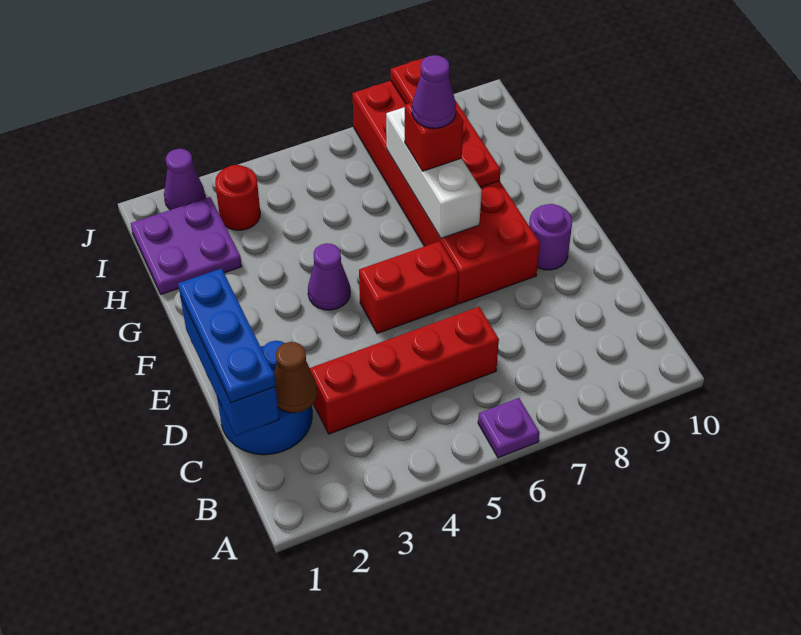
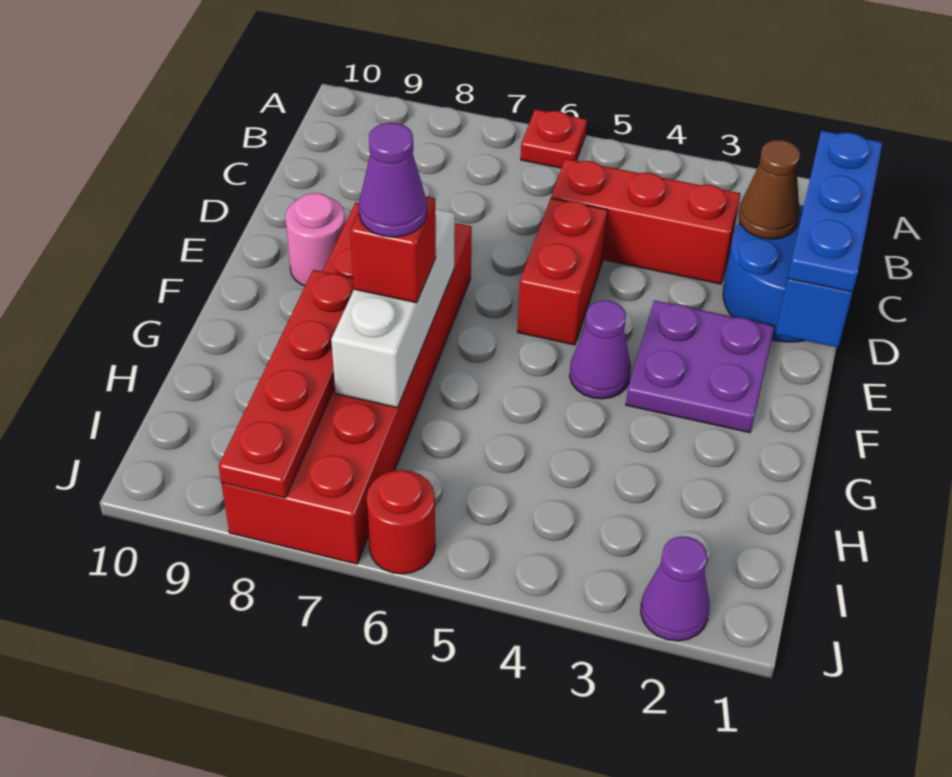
purple 1x1 plate [478,398,540,458] -> red 1x1 plate [521,109,587,168]
red 1x4 brick [310,307,499,434] -> red 1x3 brick [551,159,741,284]
red 1x2 brick [359,241,458,334] -> red 1x2 brick turned to [517,198,608,345]
purple 1x1 round brick [529,204,572,270] -> pink 1x1 round brick [285,193,345,286]
purple 2x2 plate [131,197,242,294] -> purple 2x2 plate moved to [626,300,774,433]
red 1x1 round brick [215,165,260,230] -> red 1x1 round brick moved to [367,470,435,574]

